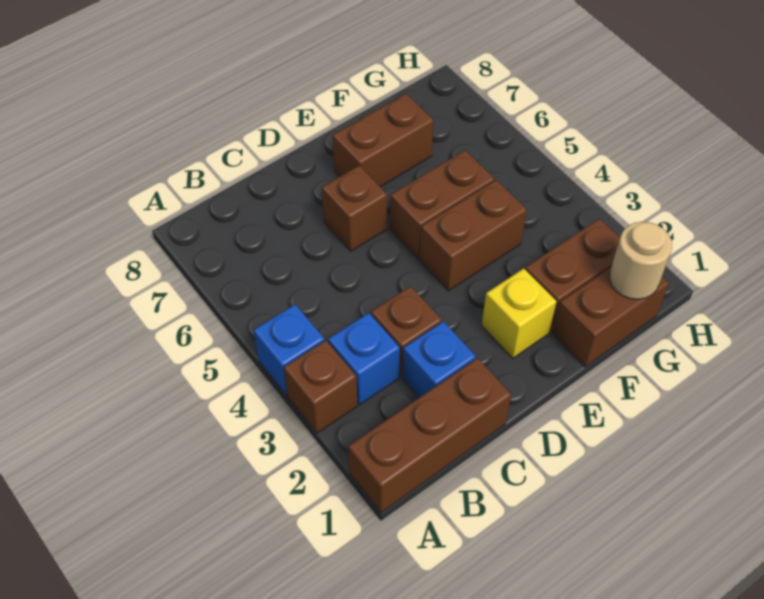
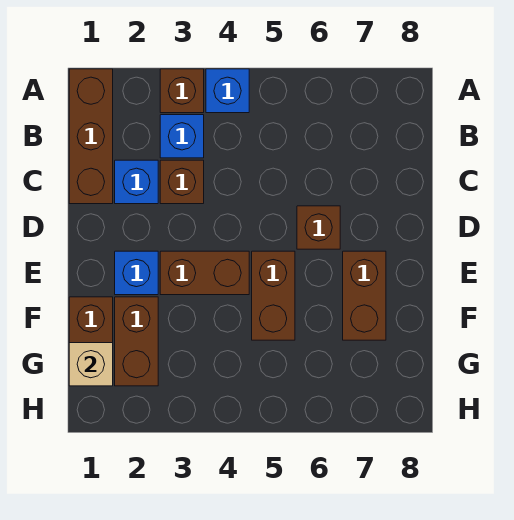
yellow 1x1 brick [482,268,557,358] -> blue 1x1 brick [115,251,158,295]
brown 1x2 brick [420,180,527,291] -> brown 1x2 brick turned to [160,251,249,295]
tan 1x1 round brick [609,222,672,299] -> tan 1x1 brick [69,343,113,386]

